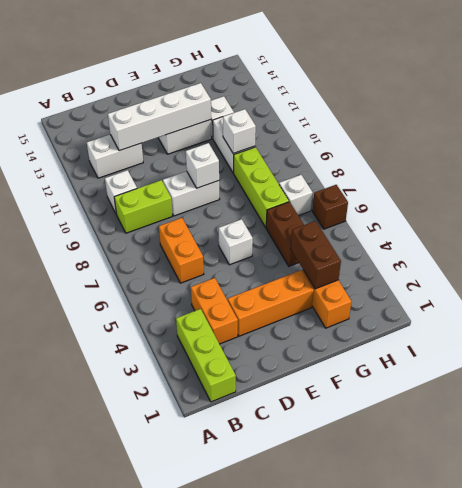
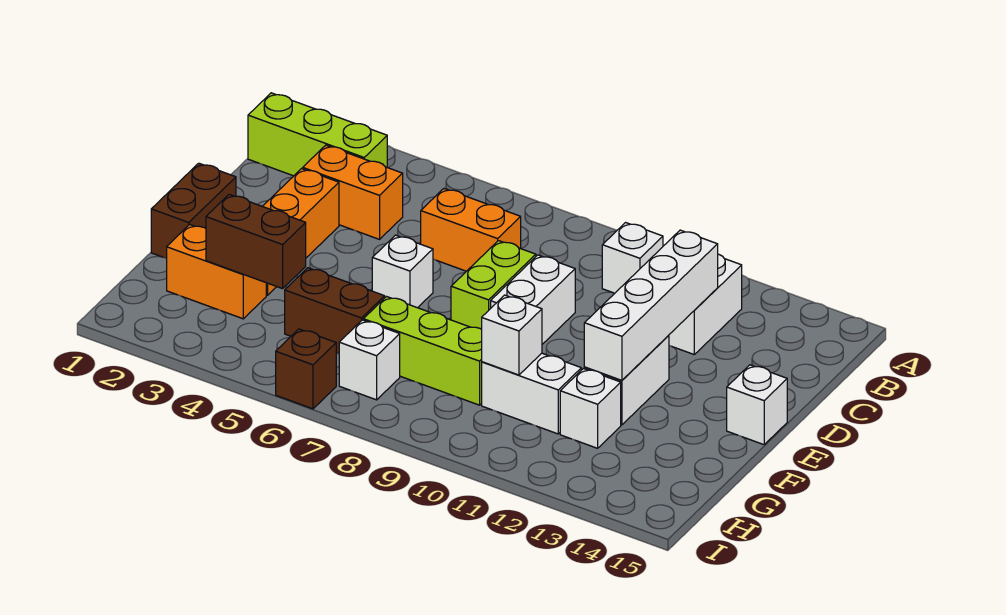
lime 1x2 brick [114,180,172,233] -> lime 1x2 brick moved to [451,241,536,329]
none -> brown 1x2 brick [151,163,236,259]
white 1x1 brick [186,143,219,188] -> white 1x1 brick moved to [727,365,787,445]

